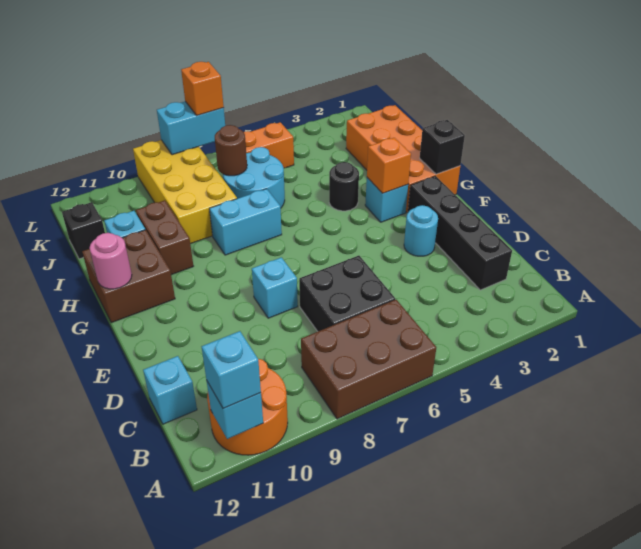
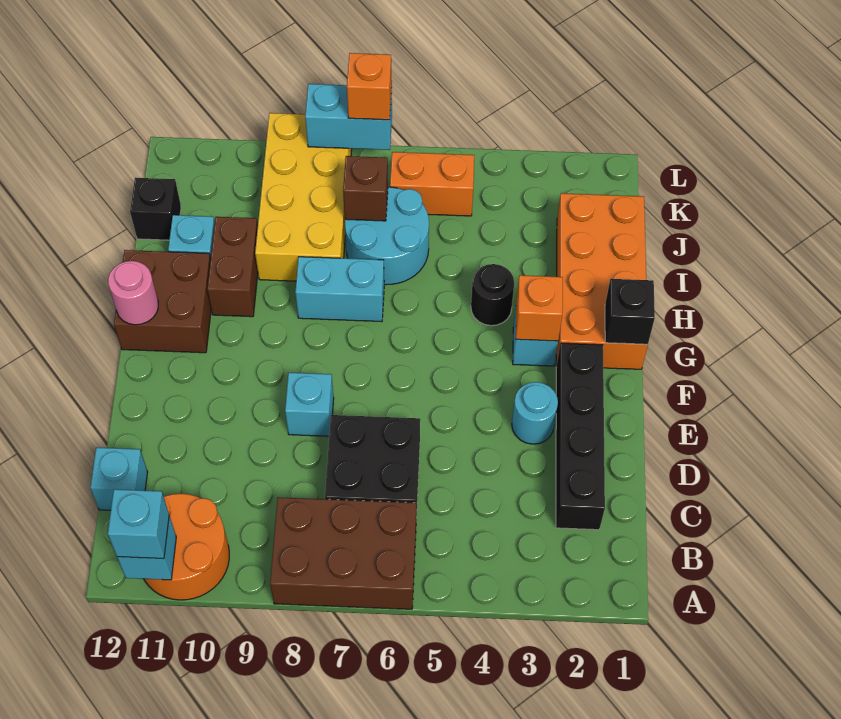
brown 1x1 round brick [215,125,247,176] -> brown 1x1 brick [343,156,388,221]

